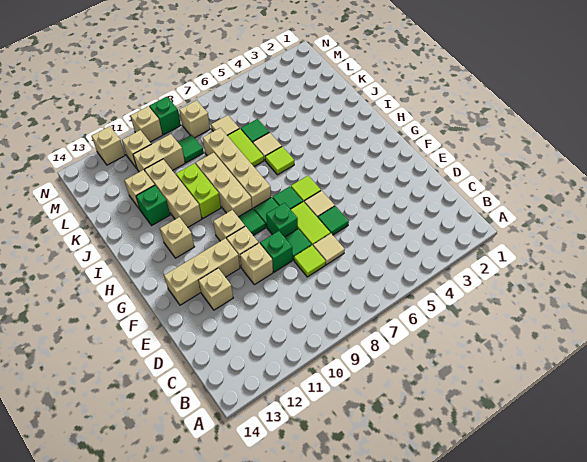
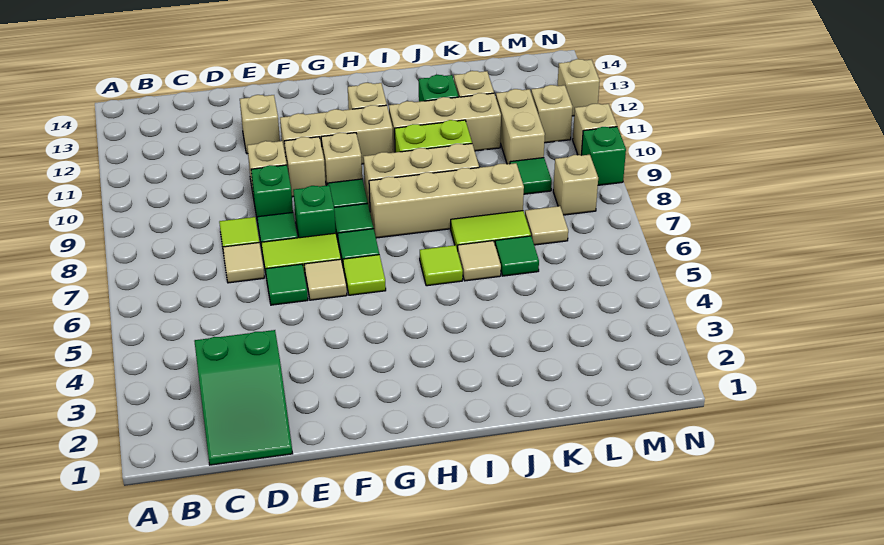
none -> green 2x3 slope [194,330,293,465]
tan 1x3 brick [164,238,240,305] -> tan 1x3 brick turned to [280,105,393,164]

